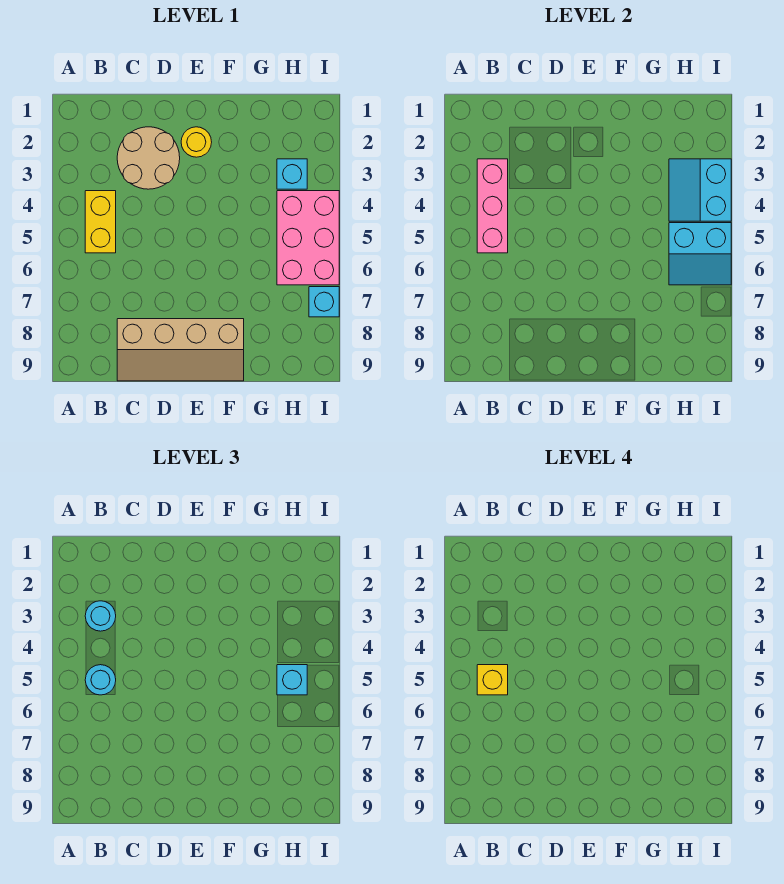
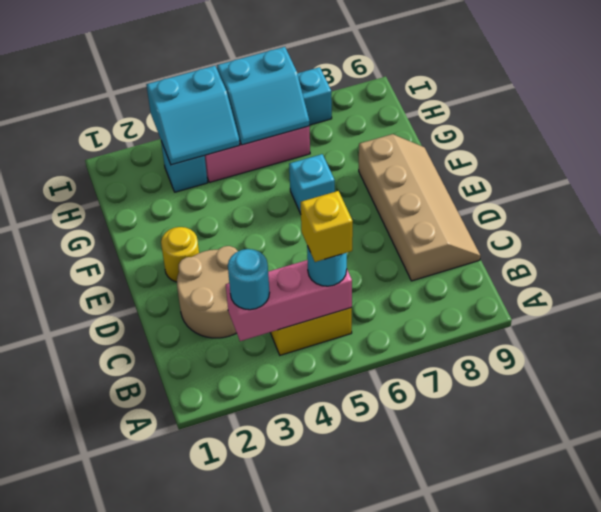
cyan 2x2 slope [669,223,731,285] -> cyan 2x2 slope turned to [217,47,310,145]
cyan 1x1 brick [277,665,307,695] -> cyan 1x1 brick moved to [289,154,335,214]

